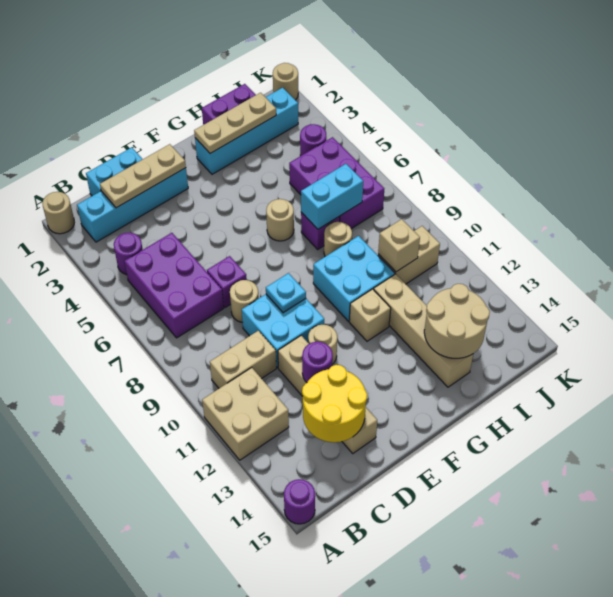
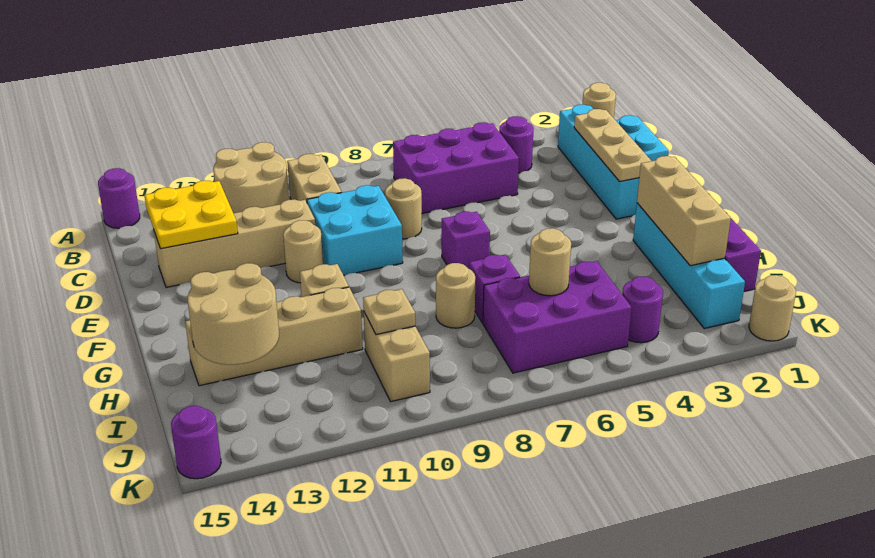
tan 2x2 brick [202,368,289,460] -> tan 2x2 round brick [213,142,289,213]
yellow 2x2 round brick [302,365,367,442] -> yellow 2x2 plate [145,181,238,249]
purple 1x1 brick [207,256,247,308] -> purple 1x1 brick moved to [442,212,490,269]
purple 1x1 round brick [302,342,333,382] -> purple 1x1 round brick moved to [171,406,221,479]
cyan 1x1 plate [266,273,306,313] -> none
tan 1x3 plate [194,93,276,153] -> tan 1x3 brick [637,156,731,266]
tan 1x1 round brick [266,199,294,241] -> tan 1x1 round brick moved to [529,228,571,296]
cyan 2x2 brick [313,236,395,321] -> none
cyan 1x2 brick [301,164,363,229] -> none
tan 1x1 brick [378,219,420,272] -> tan 1x1 plate [363,289,415,335]

